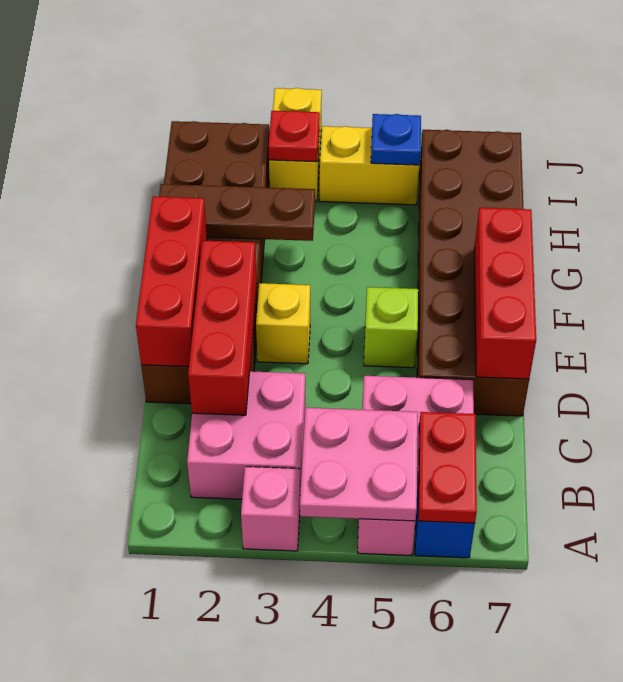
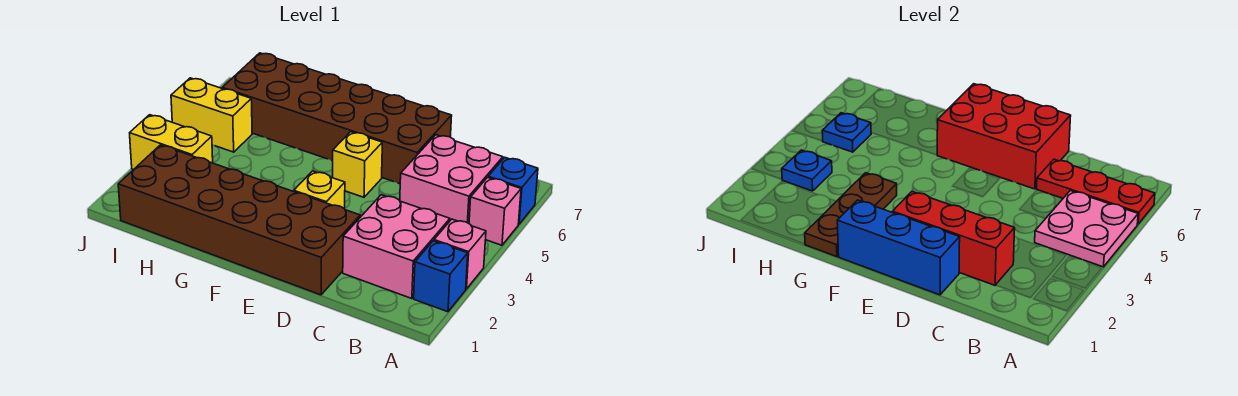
none -> blue 1x1 brick [414,241,468,312]
red 1x2 plate [418,412,477,523] -> red 1x3 plate [1037,159,1155,224]
red 1x3 brick [136,196,207,367] -> blue 1x3 brick [837,200,960,295]
red 1x3 brick [474,208,536,379] -> red 2x3 brick [937,84,1071,189]
lime 1x1 brick [364,287,418,368] -> yellow 1x1 brick [333,132,382,197]
red 1x1 plate [269,111,320,162] -> blue 1x1 plate [782,150,832,191]
yellow 1x2 brick [320,126,420,205] -> yellow 1x2 brick turned to [171,78,252,152]

